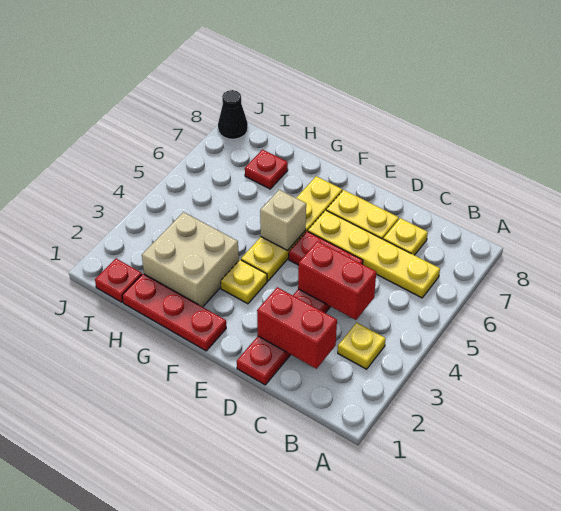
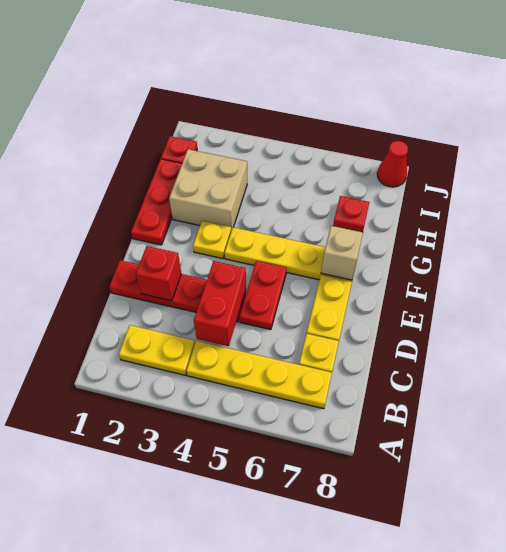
yellow 1x1 plate [338,322,386,369] -> yellow 1x2 plate [119,325,195,375]
yellow 1x4 plate [308,210,440,298] -> yellow 1x4 plate turned to [187,341,332,409]
red 1x2 brick [257,287,337,369] -> red 1x1 brick [136,246,181,301]
tan 1x1 brick [260,190,306,250] -> tan 1x1 brick moved to [321,226,363,280]
black 1x1 cone [218,90,248,139] -> red 1x1 cone [377,141,408,187]

